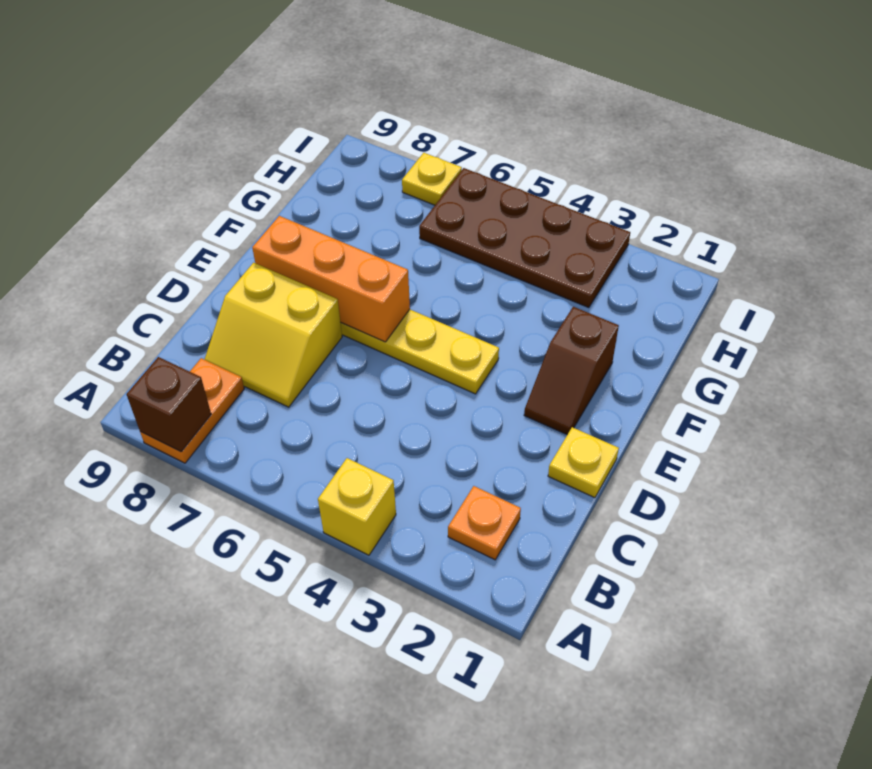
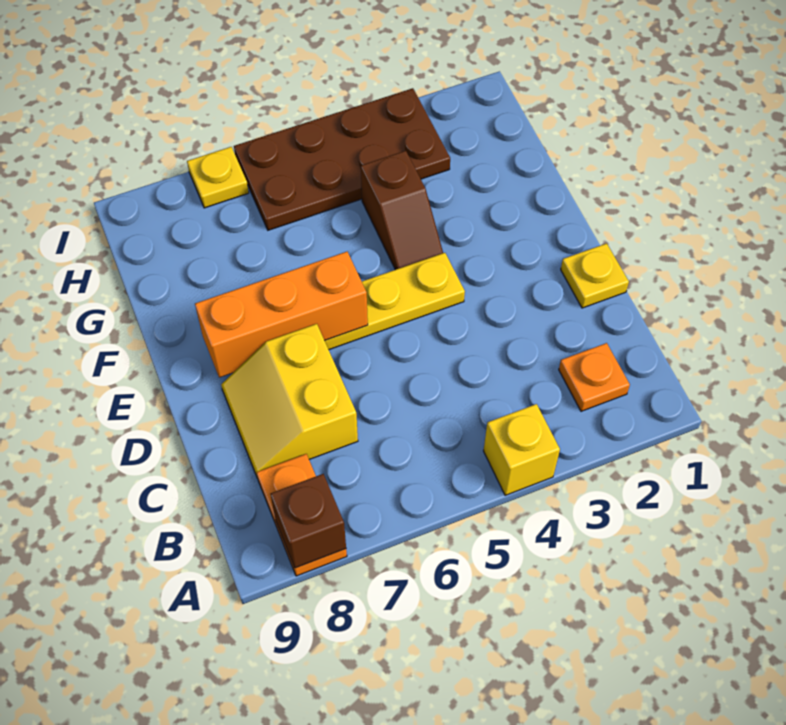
yellow 2x2 slope [204,263,342,407] -> yellow 2x2 slope turned to [221,324,358,478]
brown 1x2 slope [524,307,619,435] -> brown 1x2 slope moved to [361,151,443,270]

